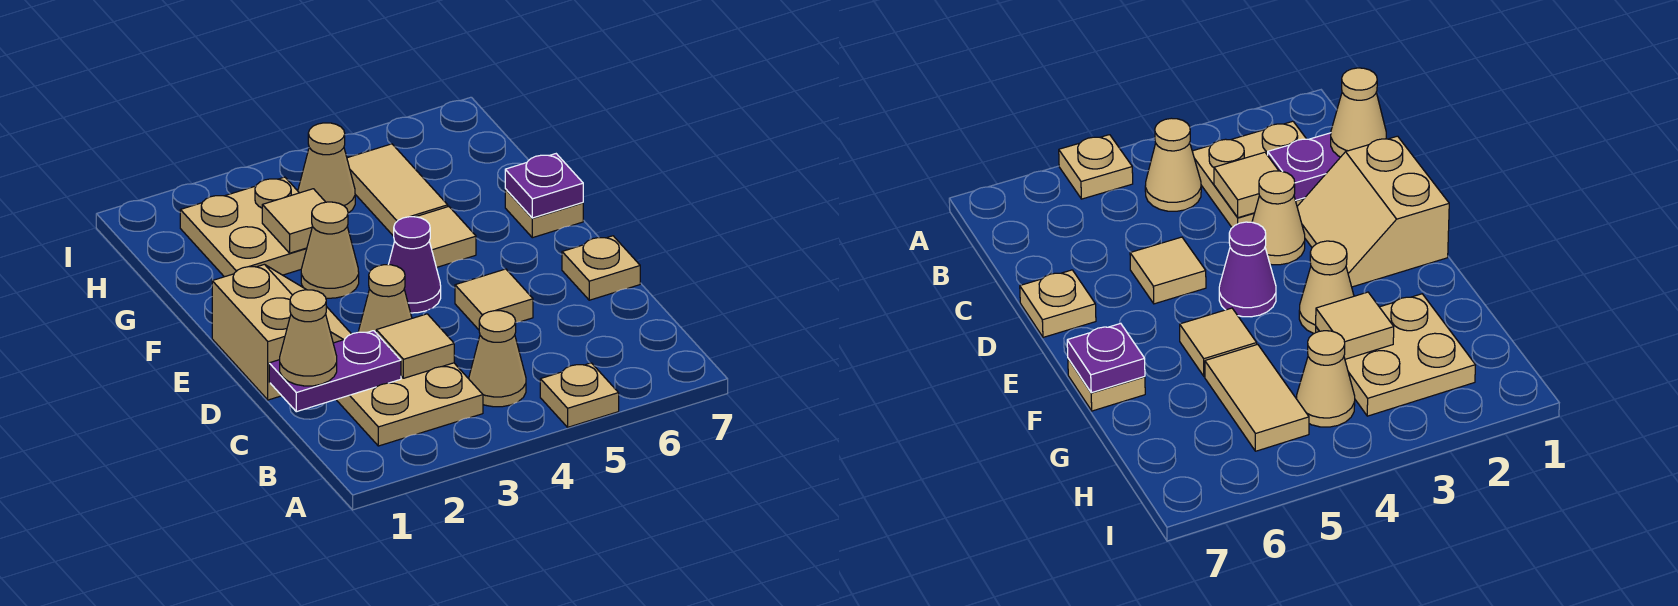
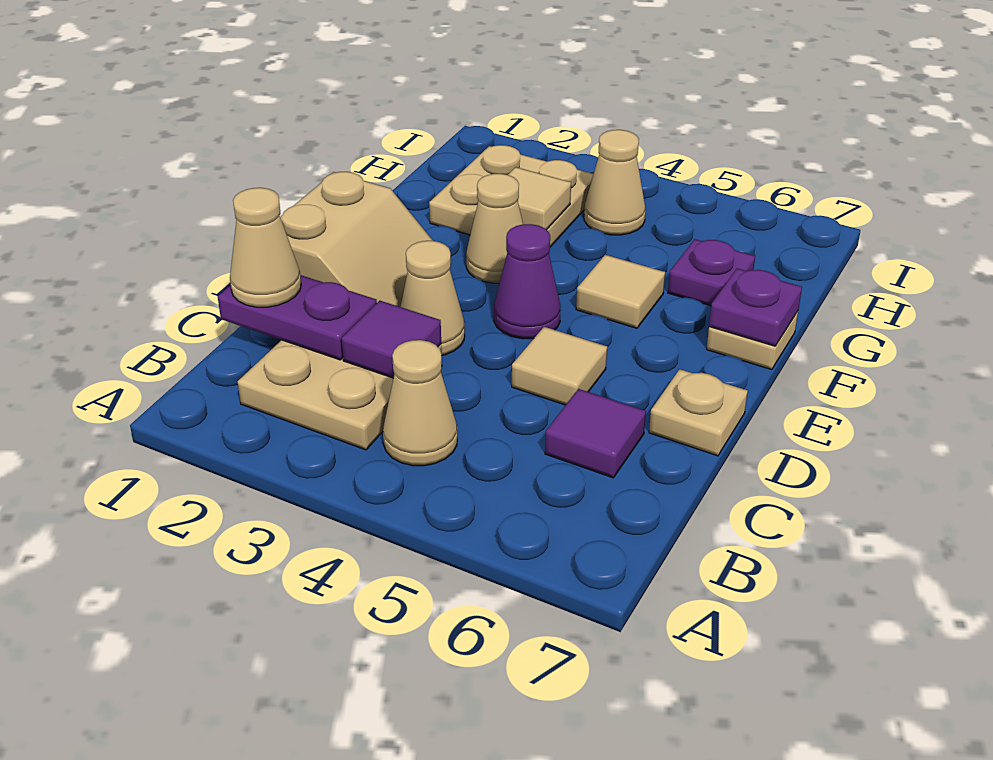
tan 1x1 plate [540,363,619,427] -> none
tan 1x1 tile [376,314,454,378] -> purple 1x1 tile [342,301,441,378]
none -> purple 1x1 tile [545,389,646,478]
tan 1x2 tile [347,144,448,236] -> none
none -> purple 1x1 plate [668,239,755,306]

